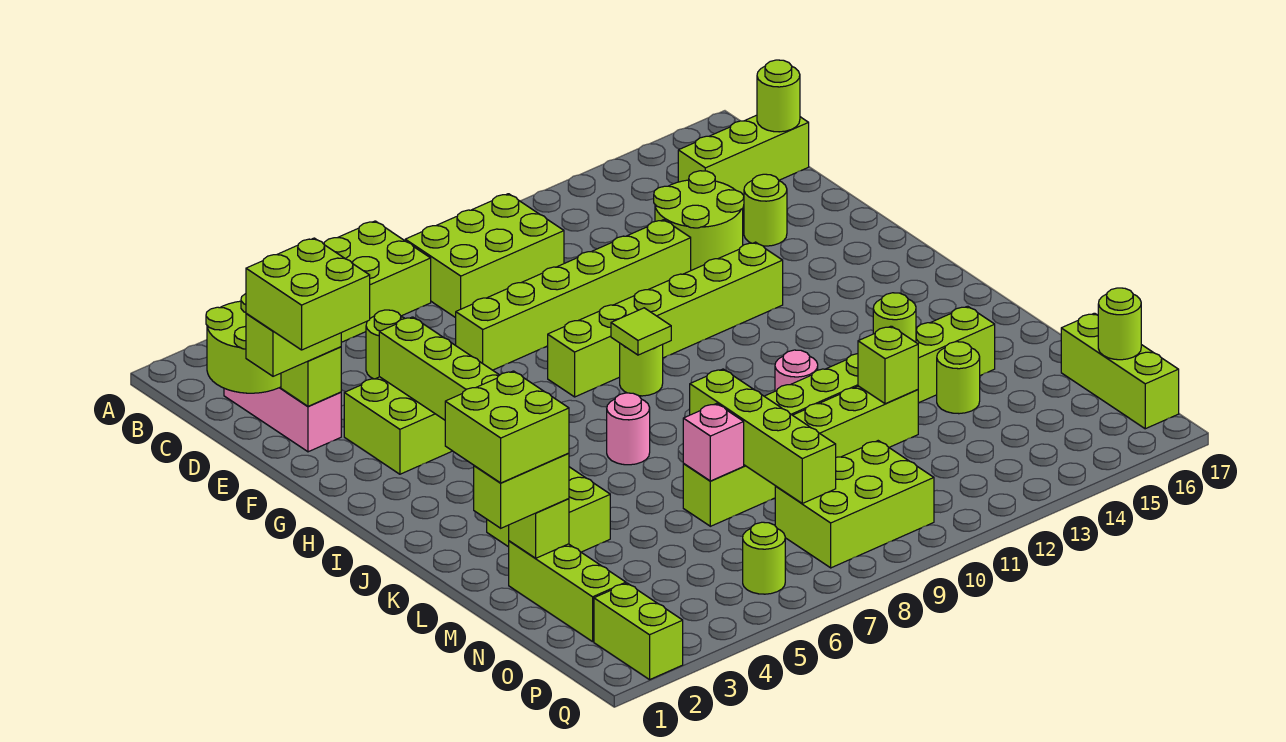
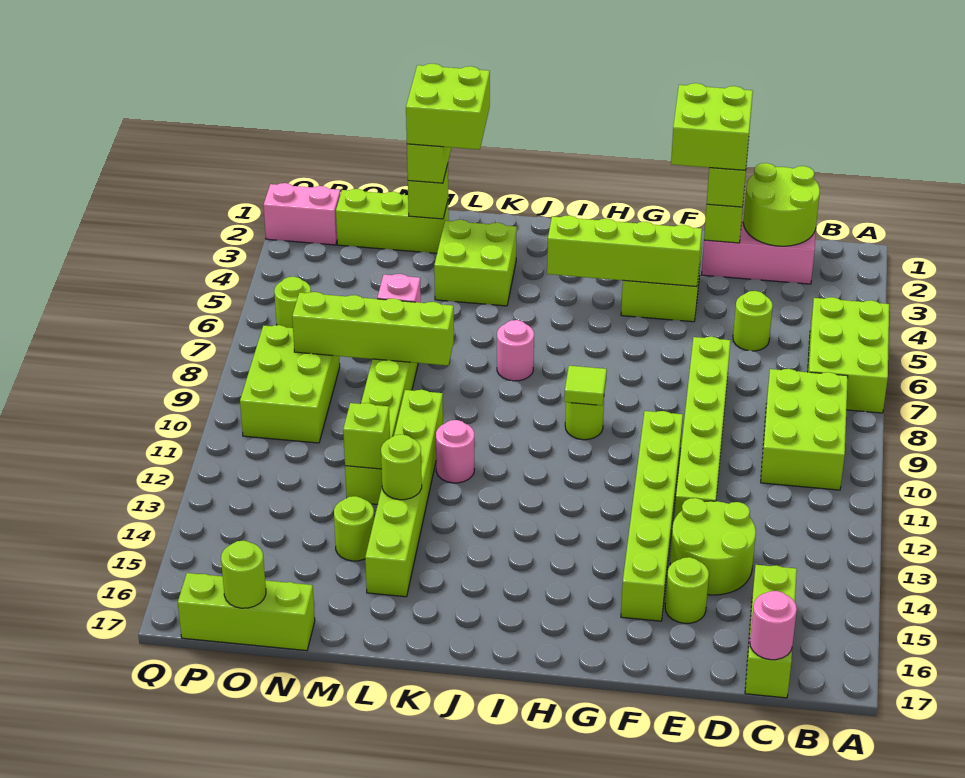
lime 1x1 round brick [757,60,800,132] -> pink 1x1 round brick [750,591,797,660]
lime 1x6 brick [548,242,783,397] -> lime 1x6 brick moved to [621,411,683,621]
lime 1x2 brick [594,583,683,680] -> pink 1x2 brick [263,183,340,245]

